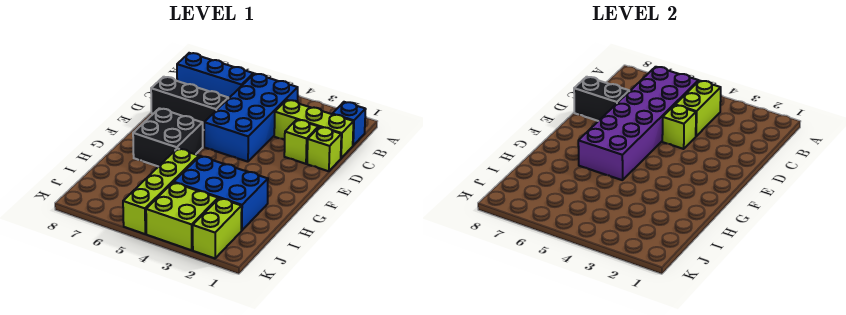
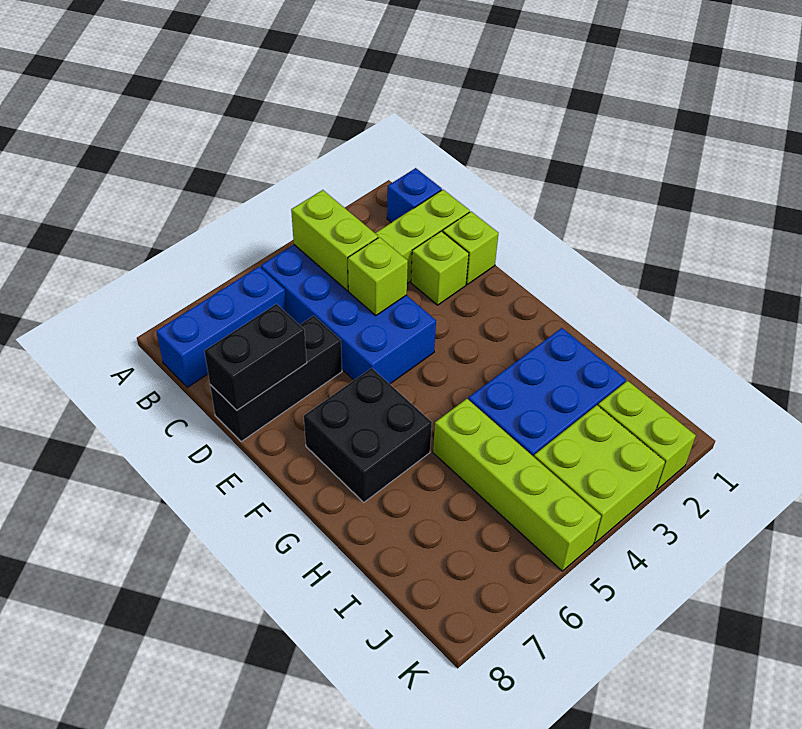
purple 2x6 brick [578,67,699,180] -> none

